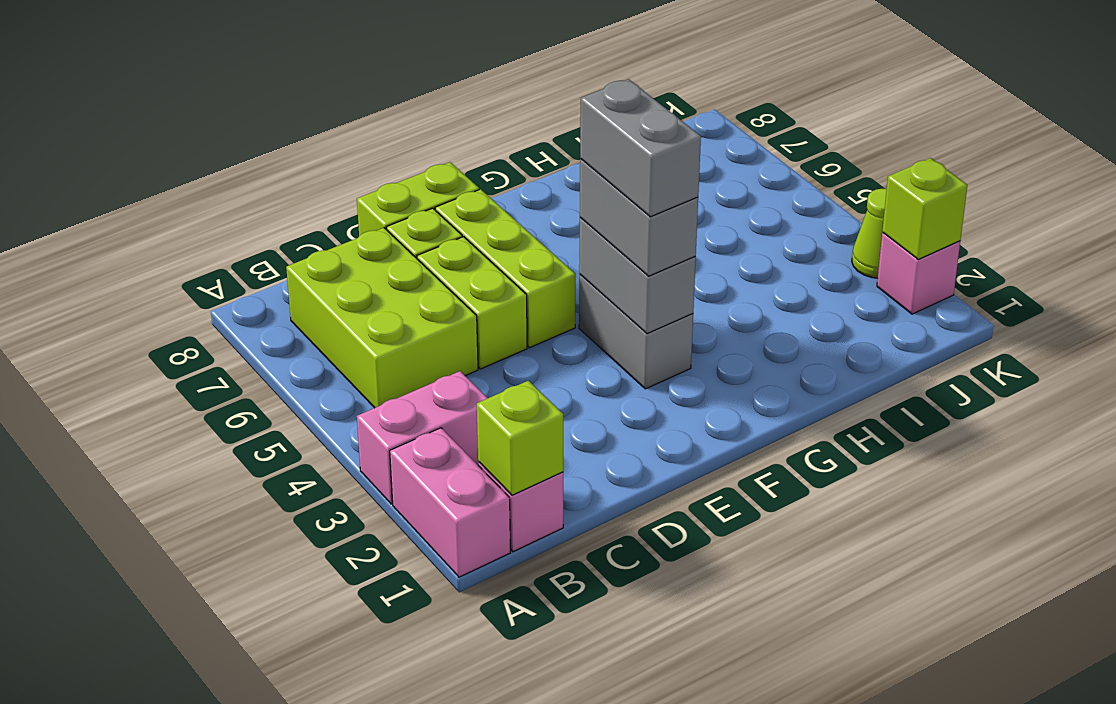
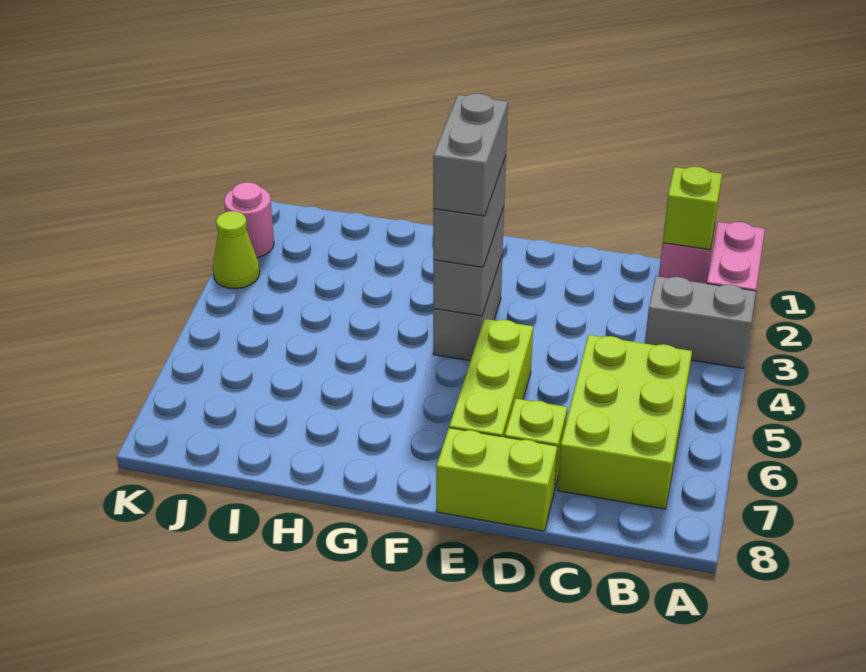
pink 1x2 brick [357,371,488,504] -> grey 1x2 brick [645,276,756,368]
lime 1x2 brick [417,237,527,369] -> none
pink 1x1 brick [877,233,960,314] -> pink 1x1 round brick [224,182,274,258]
lime 1x1 brick [882,158,967,259] -> none

